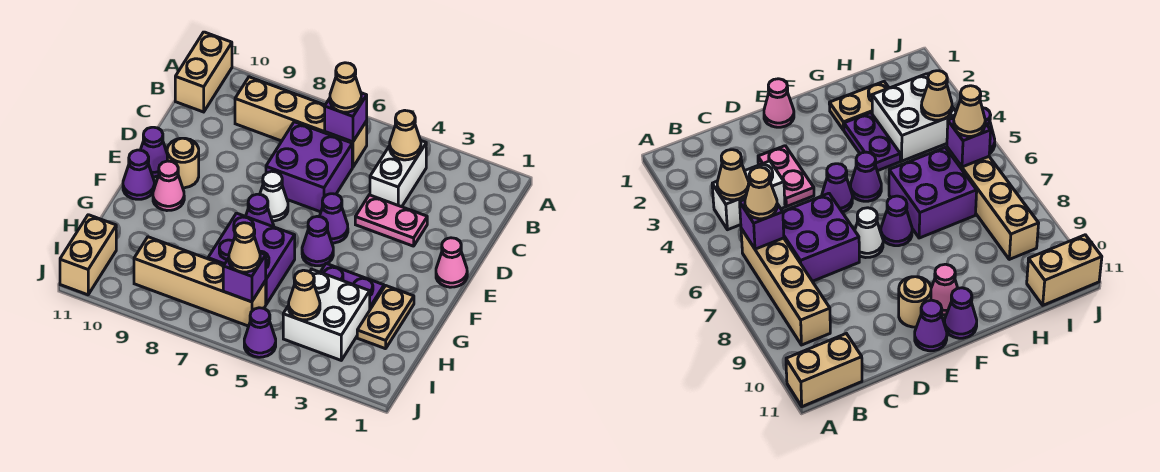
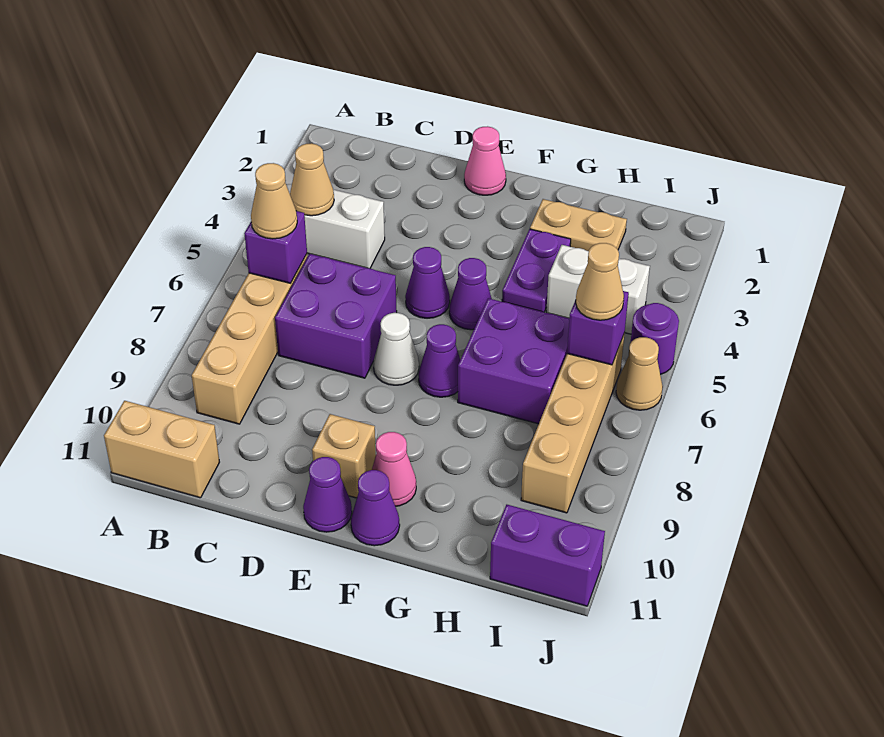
pink 1x2 plate [355,195,427,246] -> none
tan 1x1 round brick [167,138,199,188] -> tan 1x1 brick [312,414,376,498]
white 2x2 brick [283,269,370,360] -> white 1x2 brick [546,245,650,334]
tan 1x1 cone [289,270,320,320] -> tan 1x1 cone moved to [616,337,663,410]
tan 1x2 brick [60,215,116,295] -> purple 1x2 brick [490,505,605,606]
purple 1x1 cone [244,308,276,357] -> purple 1x1 round brick [630,303,679,375]

